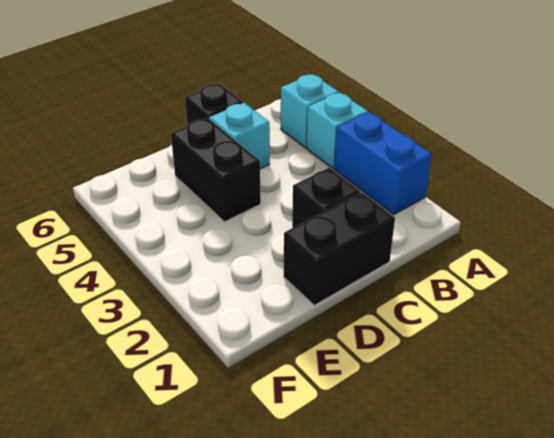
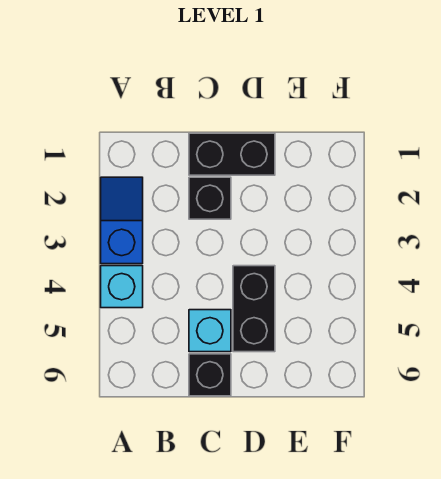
blue 1x2 brick [334,112,432,215] -> blue 1x2 slope [101,177,143,264]
cyan 1x1 brick [281,74,339,148] -> none

